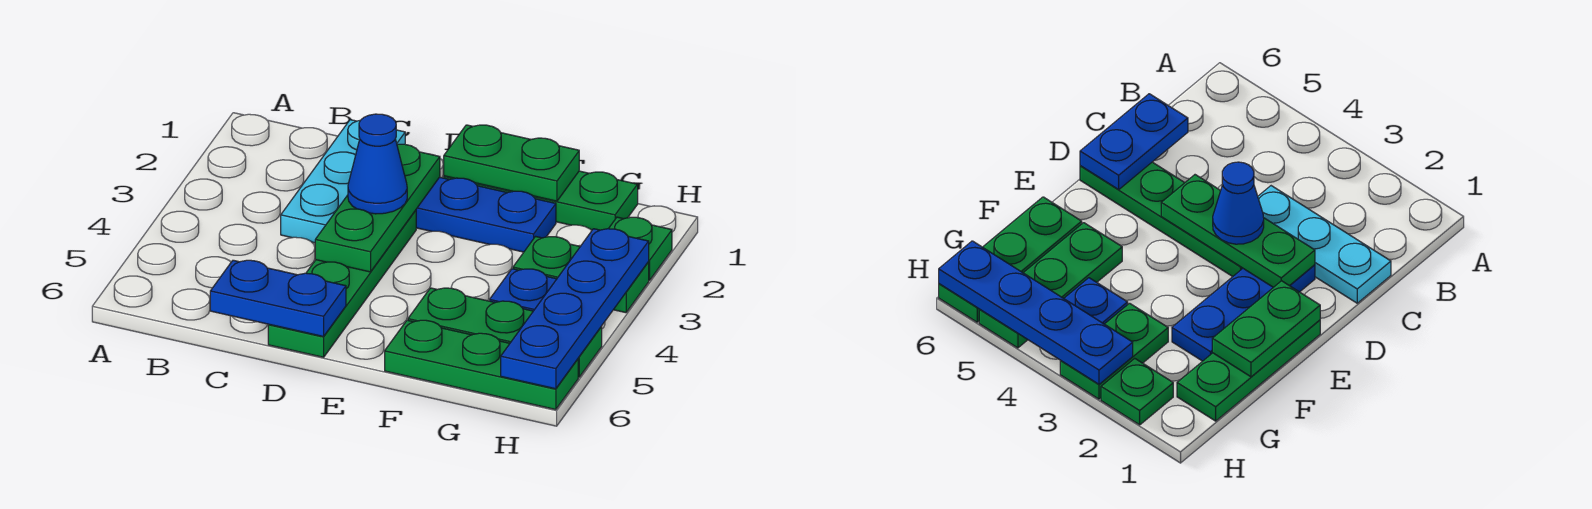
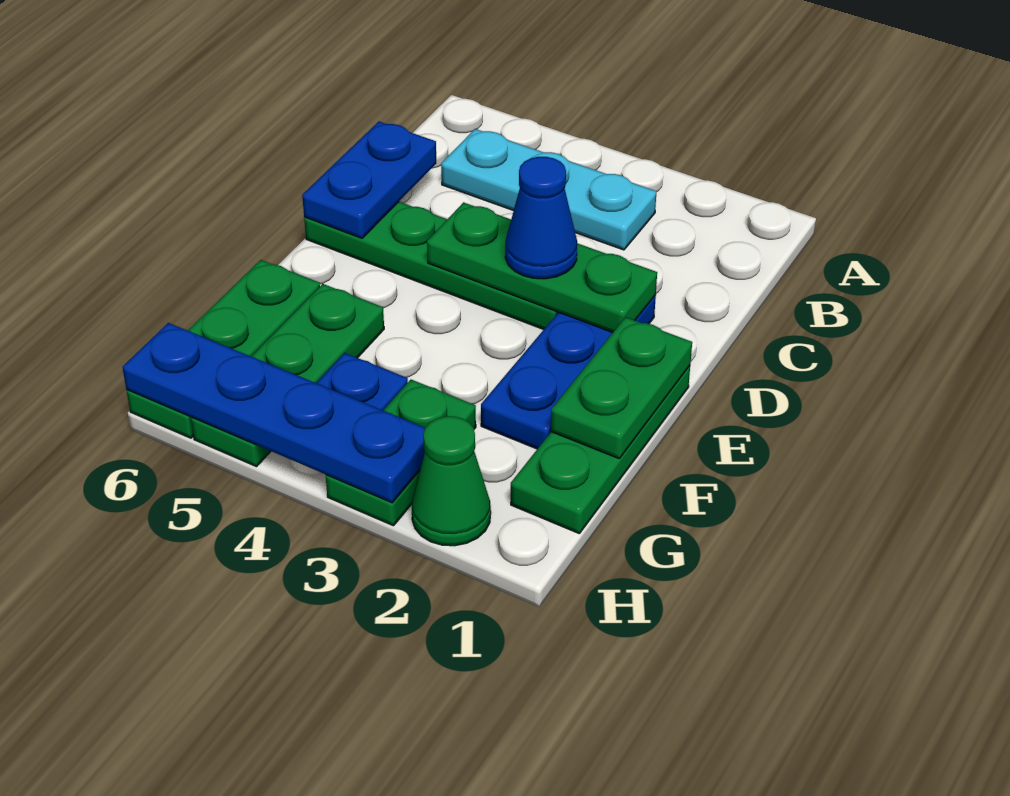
cyan 1x3 plate [281,120,405,243] -> cyan 1x3 plate moved to [441,129,656,250]
green 1x1 plate [609,217,672,280] -> green 1x1 cone [412,416,491,546]

